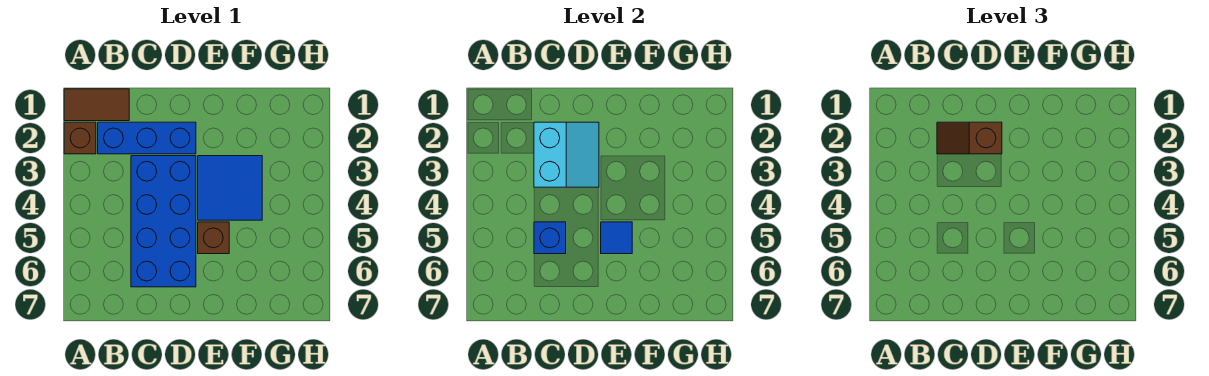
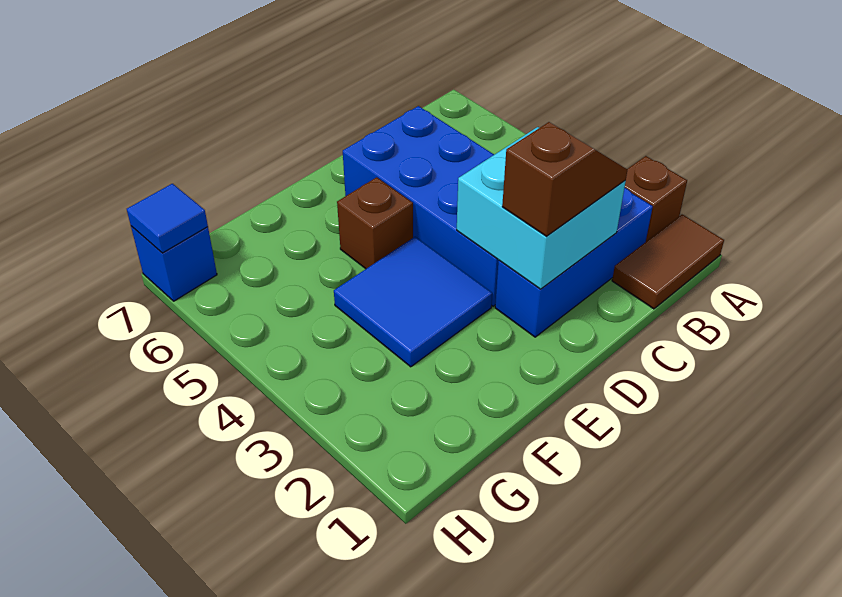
cyan 2x2 slope [534,122,599,187] -> cyan 2x2 brick [457,127,626,289]
blue 1x1 brick [534,222,566,254] -> blue 1x1 brick moved to [131,226,217,301]
blue 1x1 tile [601,222,632,254] -> blue 1x1 tile moved to [127,184,208,253]

